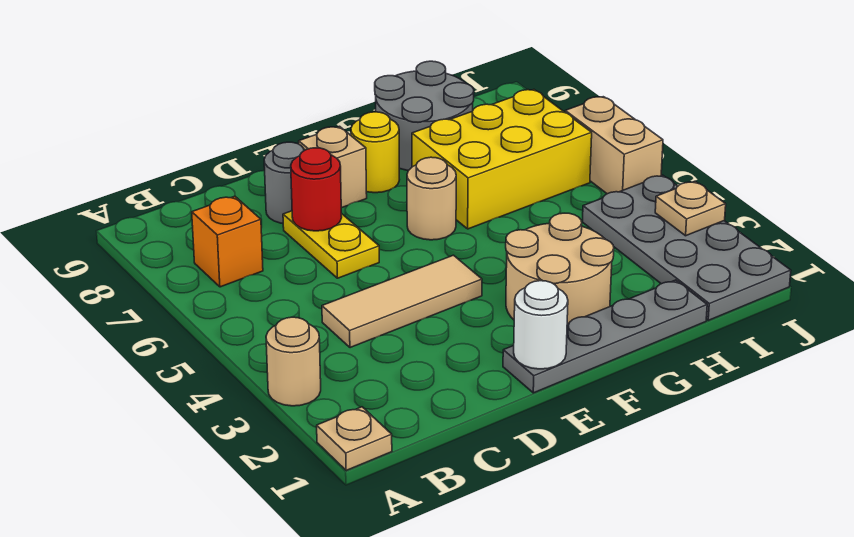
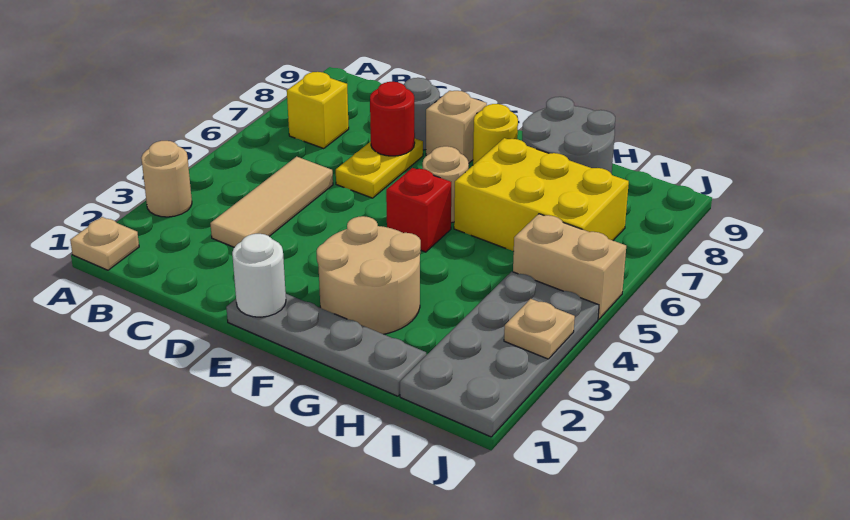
orange 1x1 brick [192,196,263,287] -> yellow 1x1 brick [287,72,349,148]
tan 1x3 tile [322,255,482,348] -> tan 1x3 tile turned to [210,157,333,247]
none -> red 1x1 brick [386,168,451,252]
tan 1x2 brick [565,97,663,194] -> tan 1x2 brick turned to [513,214,626,319]

